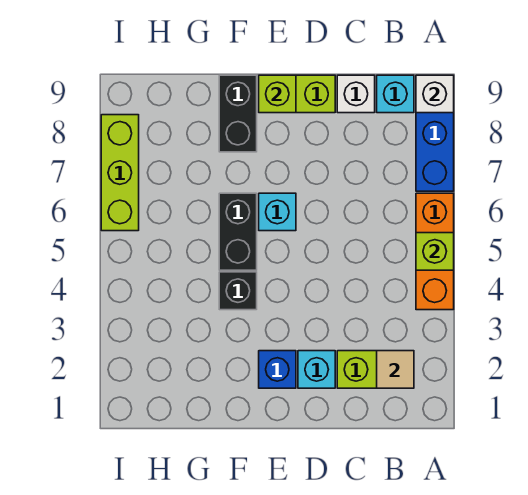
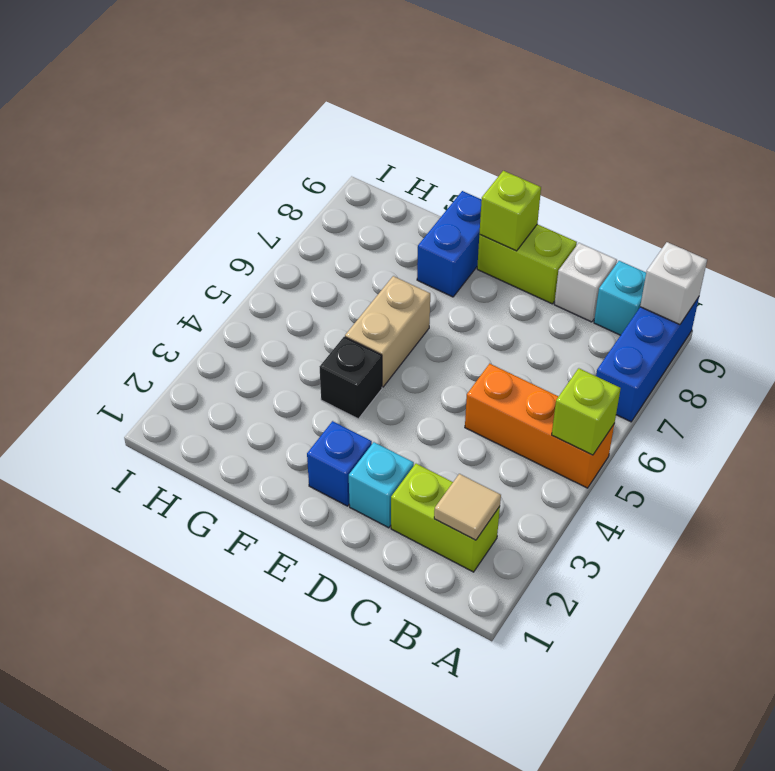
orange 1x3 brick [416,193,454,310] -> orange 1x3 brick turned to [465,364,614,488]
cyan 1x1 brick [259,193,296,231] -> none
black 1x2 brick [219,193,257,270] -> tan 1x2 brick [345,276,430,387]
black 1x2 brick [219,75,257,152] -> blue 1x2 brick [417,191,482,297]
lime 1x3 brick [101,115,139,231] -> none

